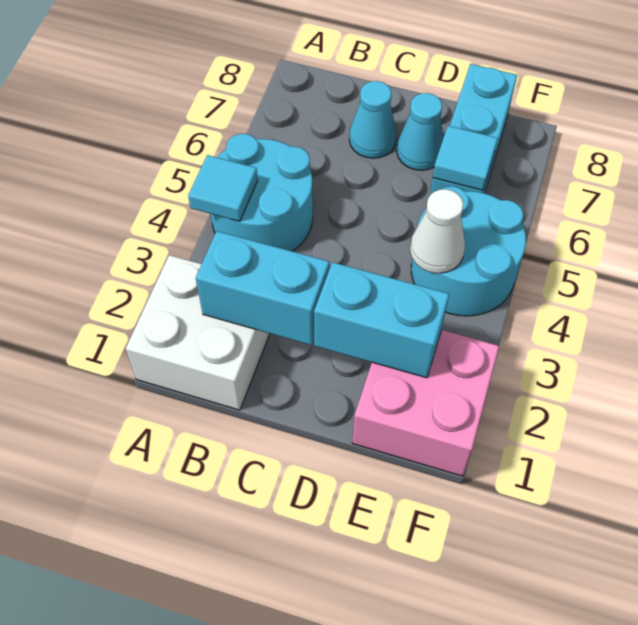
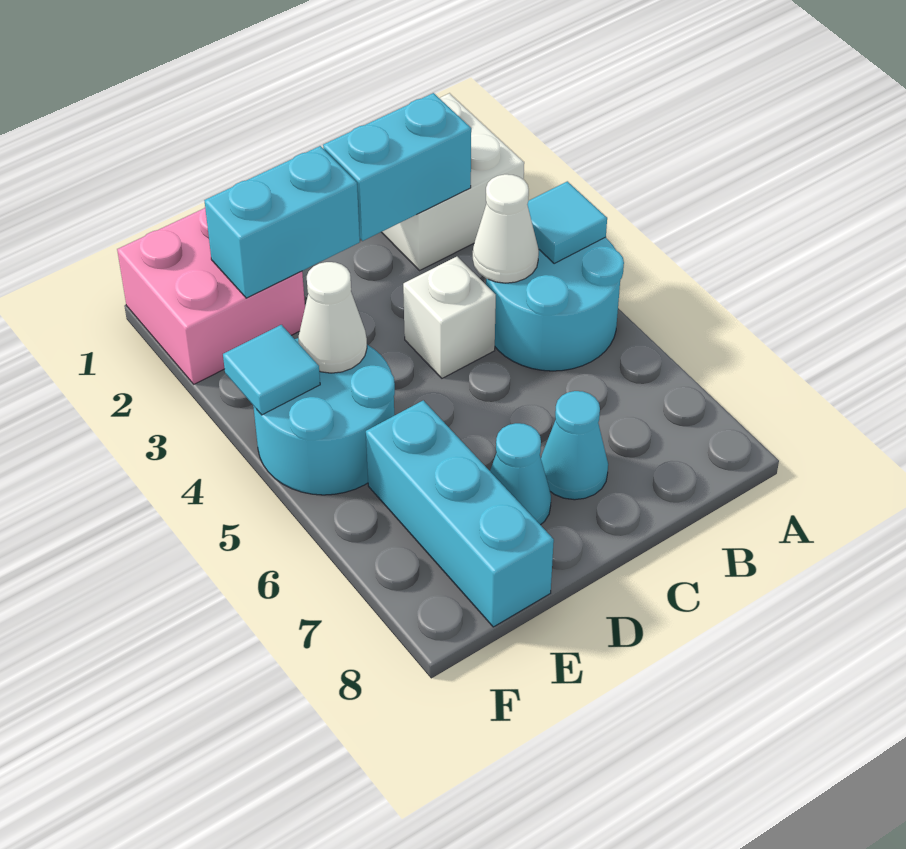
none -> white 1x1 cone [473,174,539,283]
none -> white 1x1 brick [403,257,496,378]
cyan 1x1 tile [433,126,498,190] -> cyan 1x1 tile moved to [223,325,320,415]

